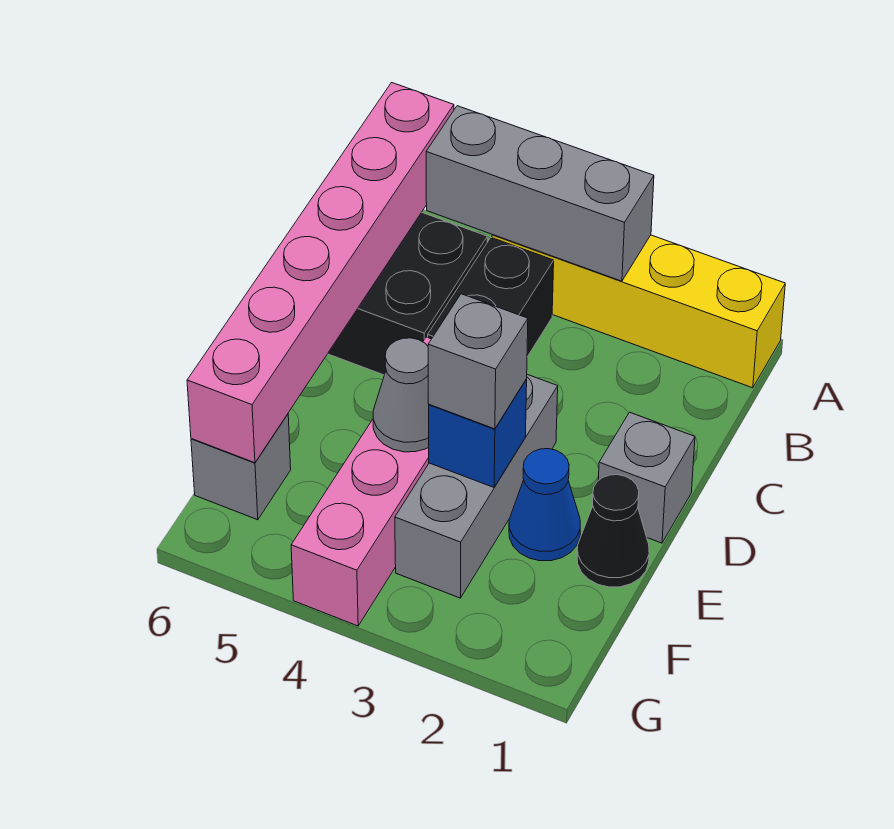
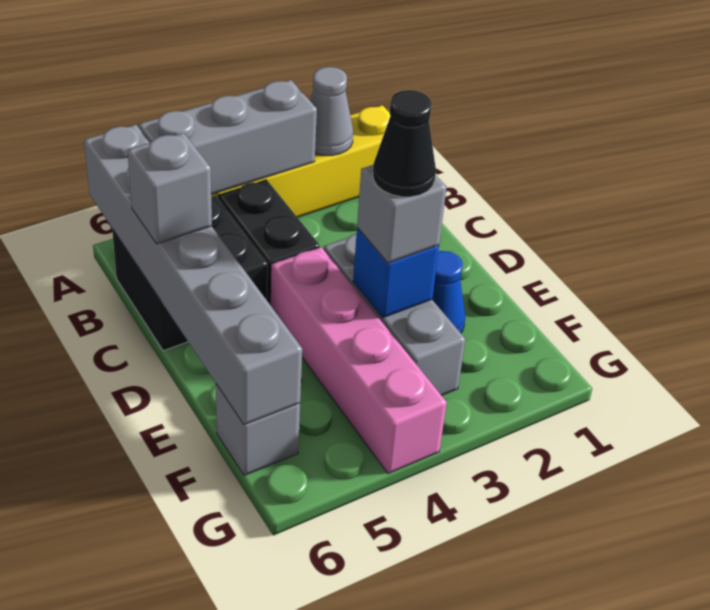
pink 1x6 brick [187,83,454,463] -> grey 1x6 brick [84,125,302,425]
grey 1x1 brick [598,412,695,543] -> grey 1x1 brick moved to [127,133,212,244]
black 1x1 cone [577,475,649,587] -> black 1x1 cone moved to [373,90,436,197]
grey 1x1 cone [373,338,429,452] -> grey 1x1 cone moved to [310,67,353,156]

